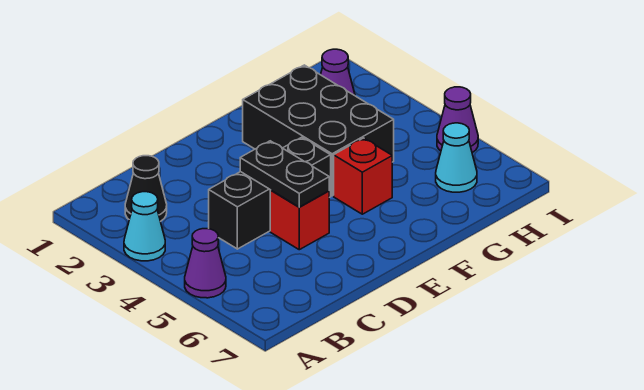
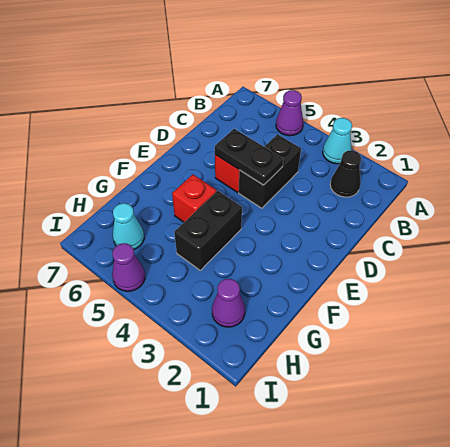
black 1x3 brick [209,137,331,249] -> black 1x2 brick [239,134,301,208]
black 2x3 brick [243,65,394,196] -> black 1x2 brick [174,191,242,270]

